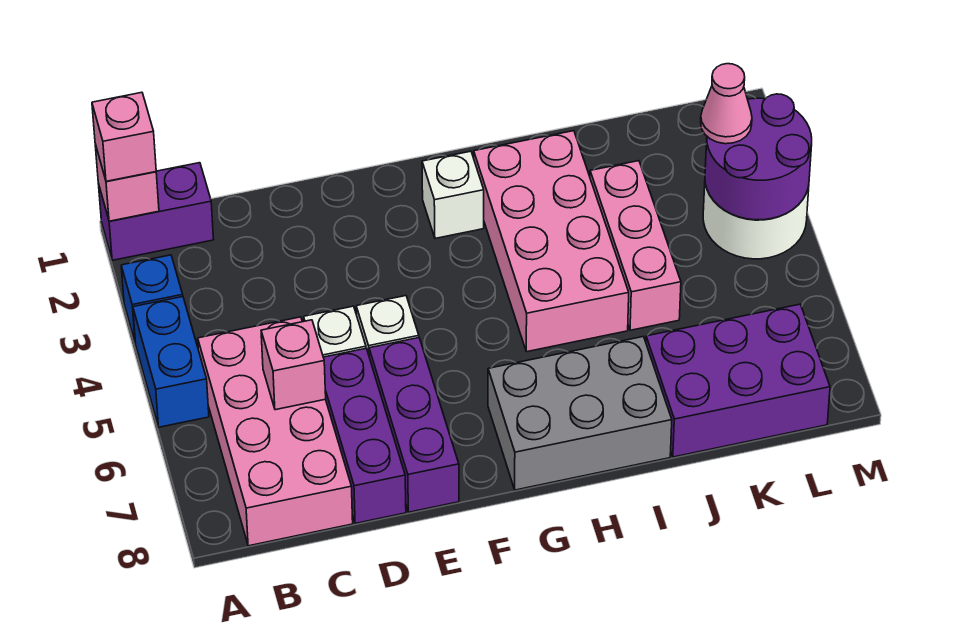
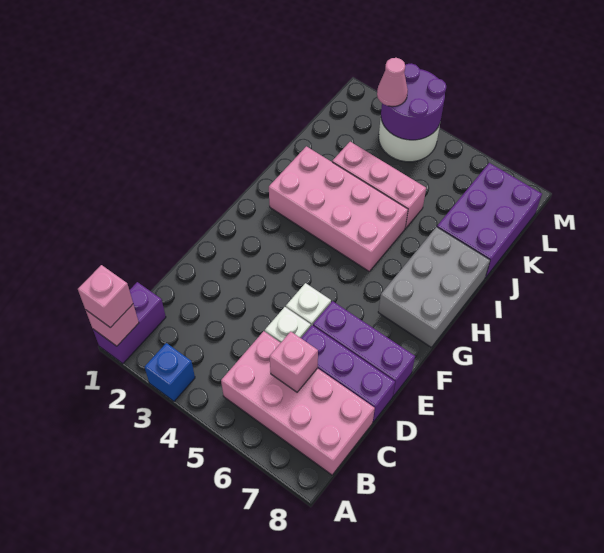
blue 1x2 brick [133,297,209,427] -> none
white 1x1 brick [422,151,484,238] -> none

